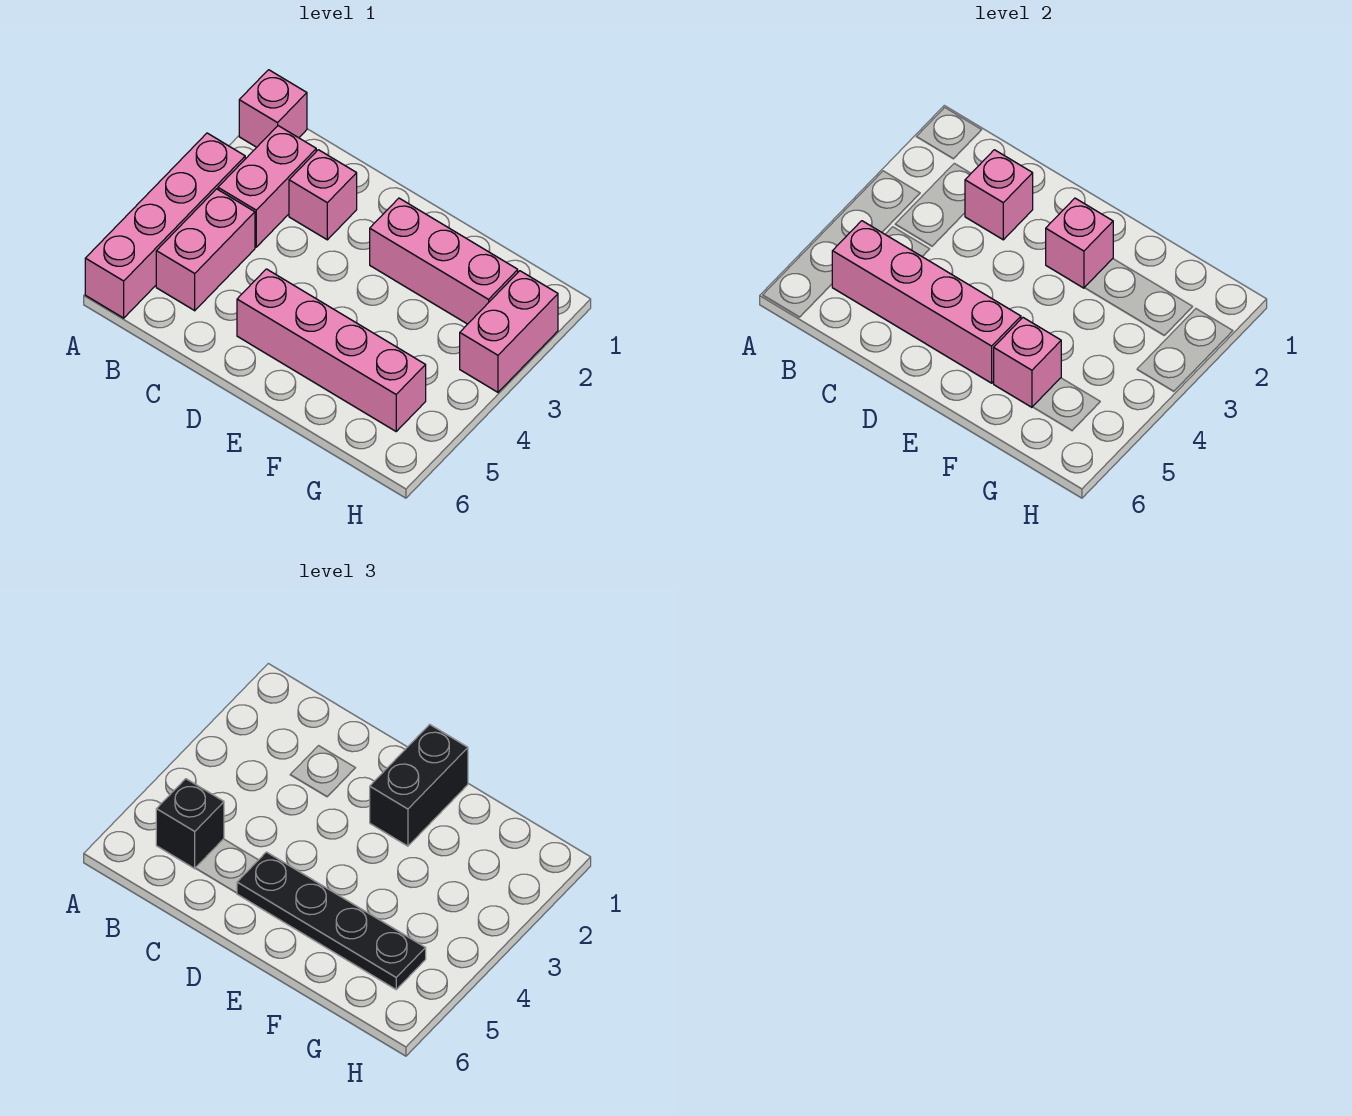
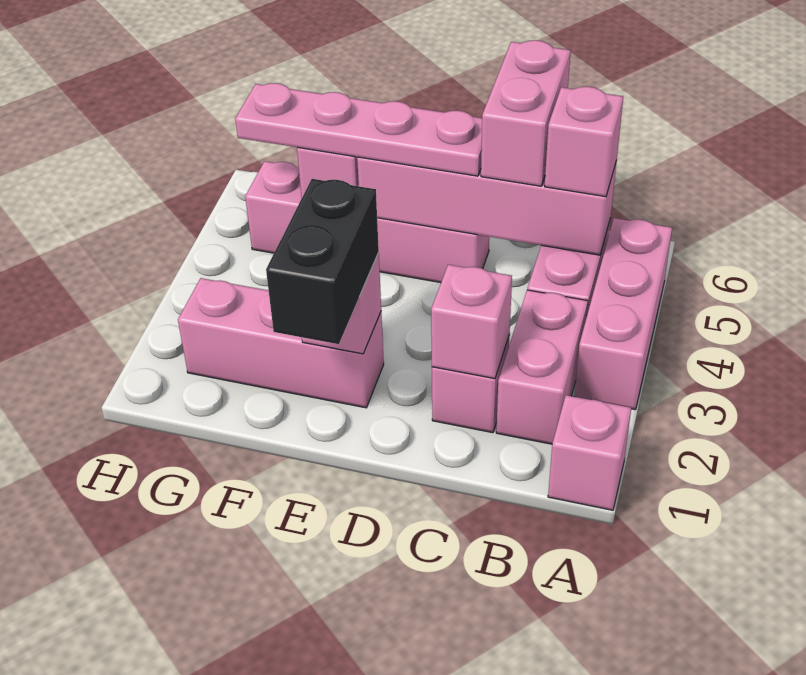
pink 1x4 brick [85,133,245,318] -> pink 1x3 brick [574,218,672,409]
black 1x1 brick [156,779,224,869] -> pink 1x1 brick [545,87,623,197]
black 1x4 plate [237,852,426,989] -> pink 1x4 plate [235,83,482,176]
pink 1x2 brick [460,271,558,392] -> pink 1x2 brick moved to [481,40,571,186]

